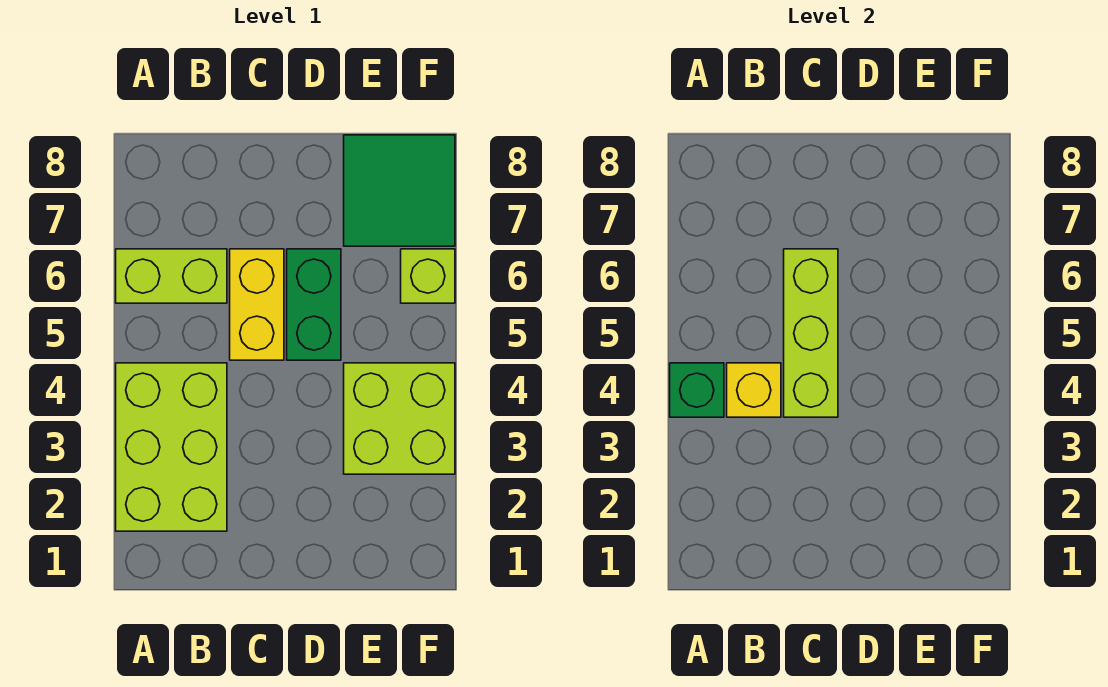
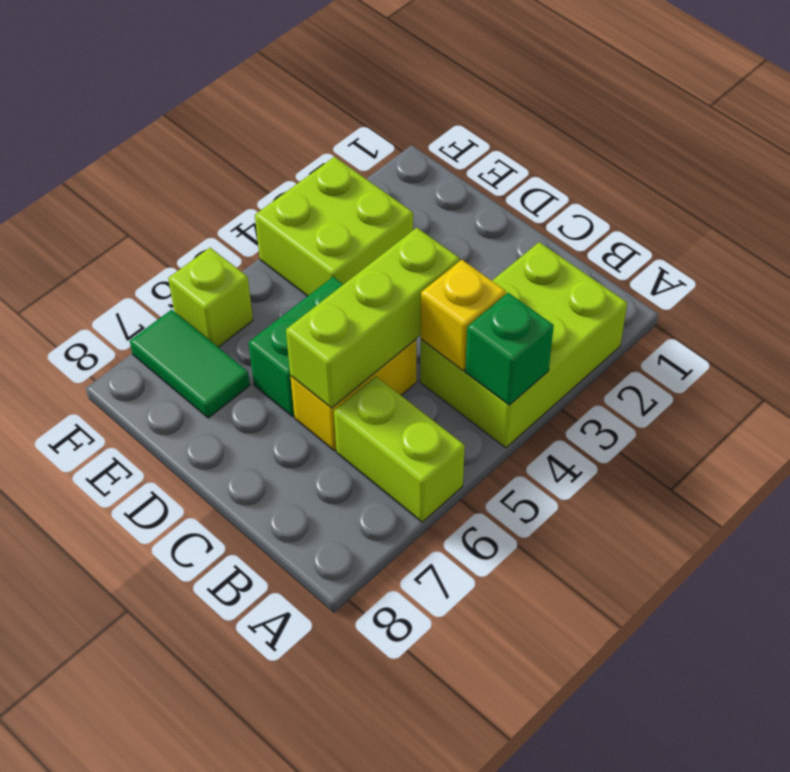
green 2x2 tile [344,135,455,246] -> green 1x2 tile [130,310,250,418]

